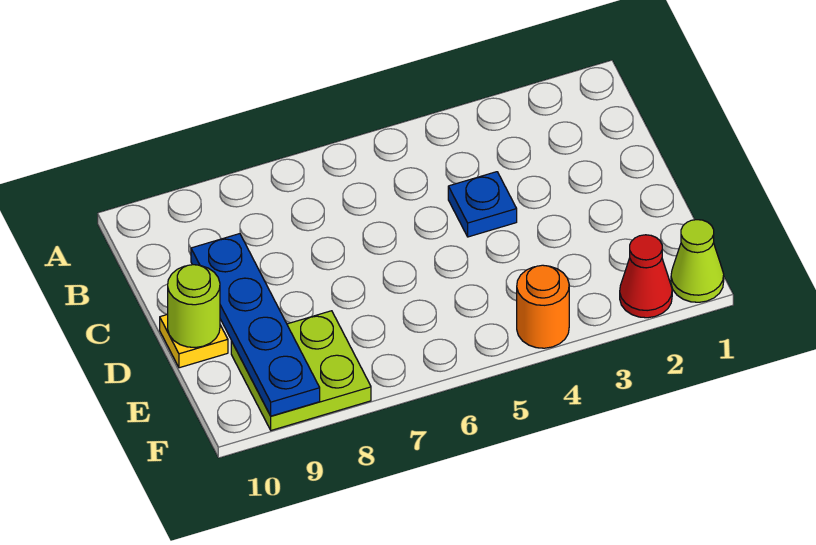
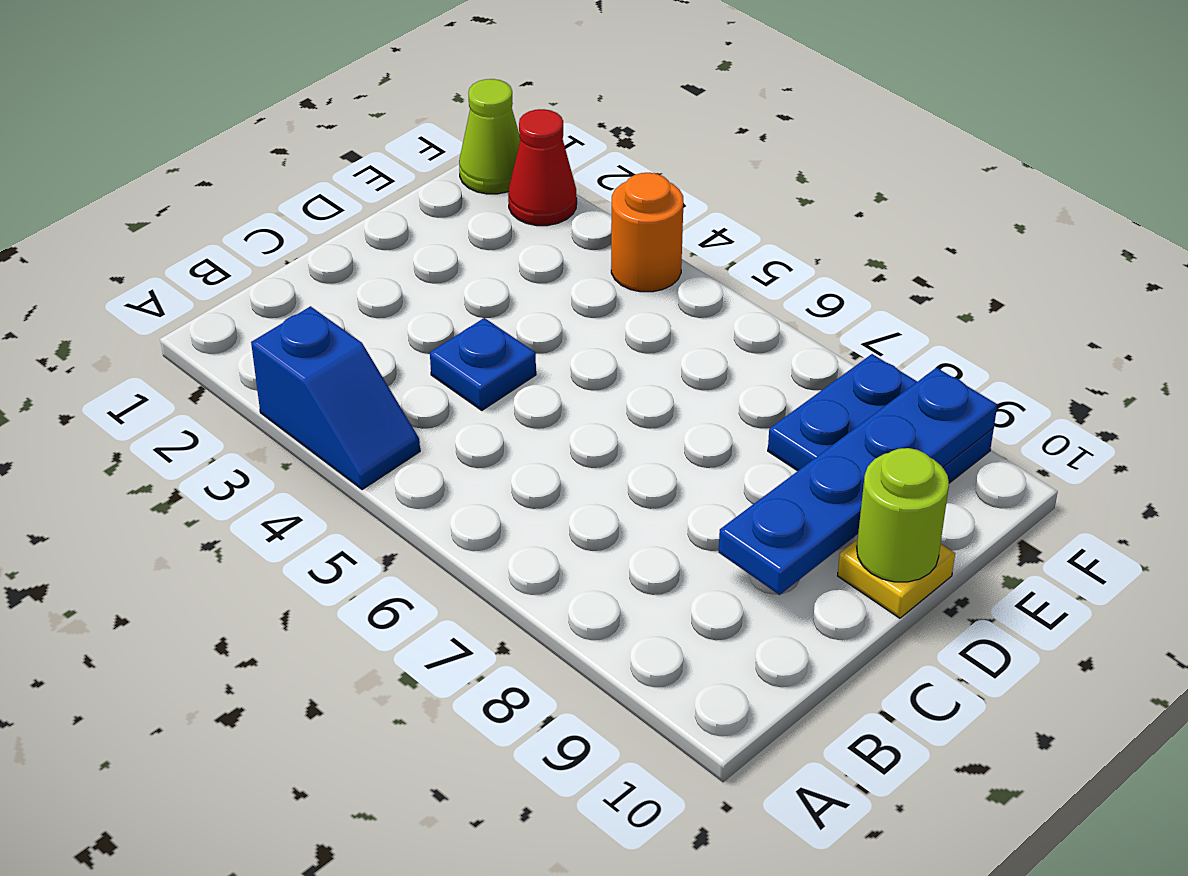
none -> blue 1x2 slope [251,306,420,489]
lime 2x2 plate [231,311,371,430] -> blue 2x2 plate [768,354,994,483]

